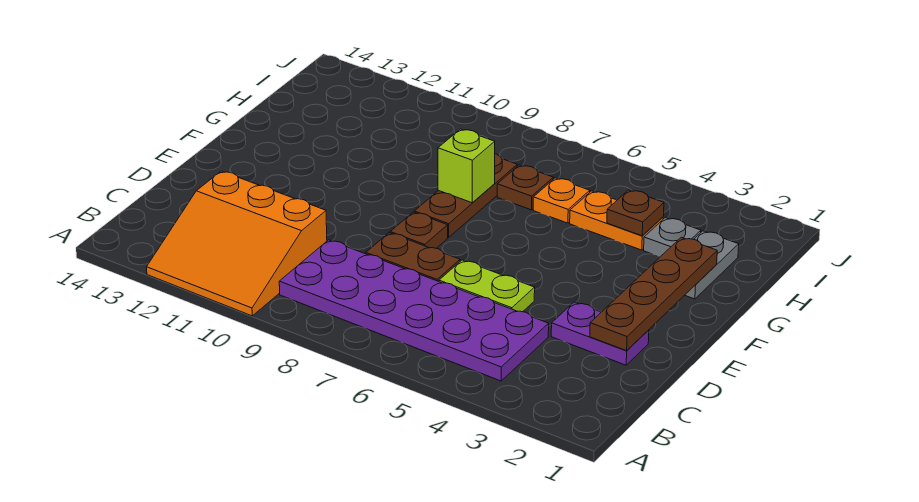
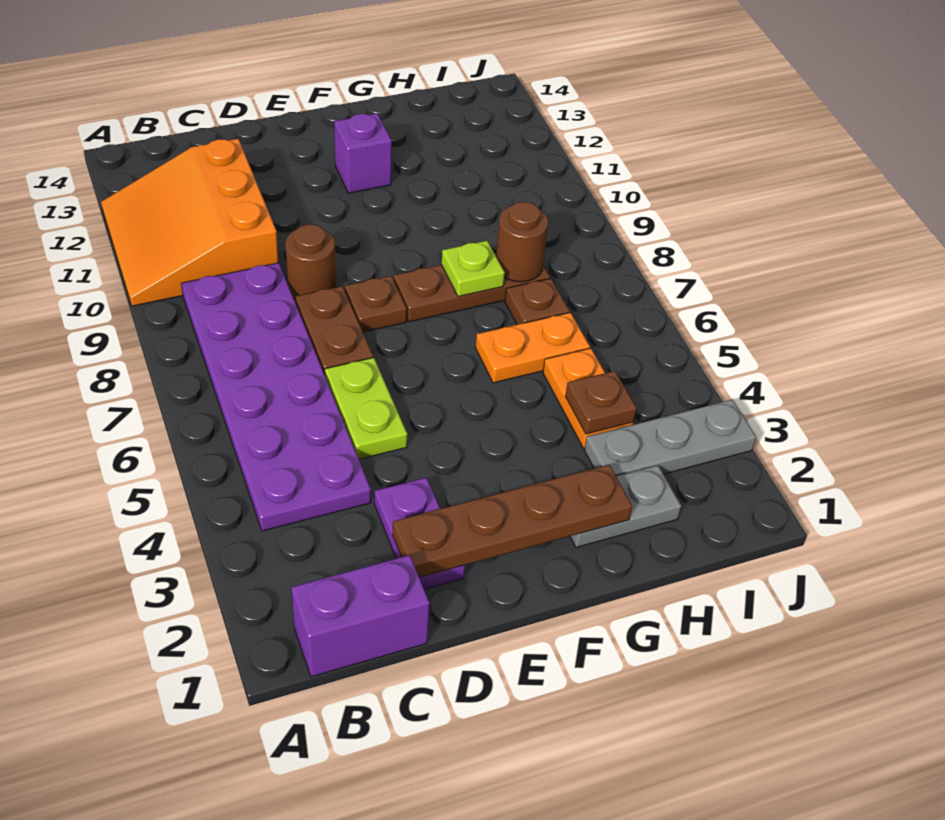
none -> purple 1x2 brick [292,555,430,677]
none -> brown 1x1 round brick [285,224,336,299]
none -> purple 1x1 brick [334,113,392,193]
lime 1x1 brick [438,129,495,203] -> lime 1x1 plate [442,241,505,296]
grey 1x1 plate [644,217,701,257] -> grey 1x3 plate [584,400,756,476]
orange 1x1 plate [533,178,590,223] -> orange 1x2 plate [475,313,590,383]
none -> brown 1x1 round brick [496,202,548,282]

